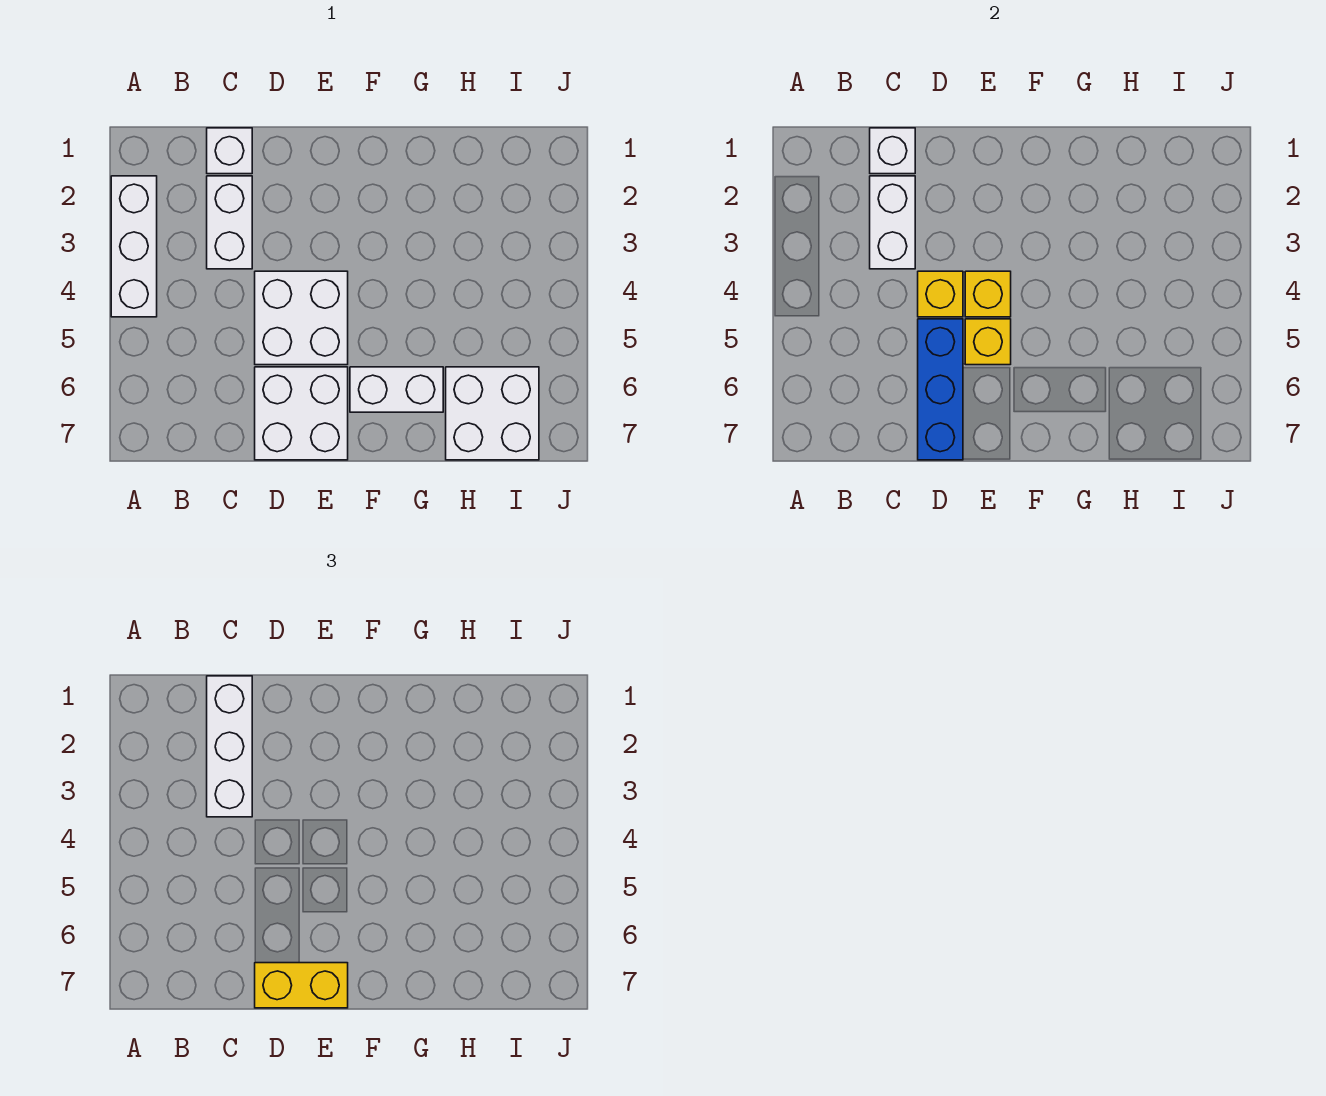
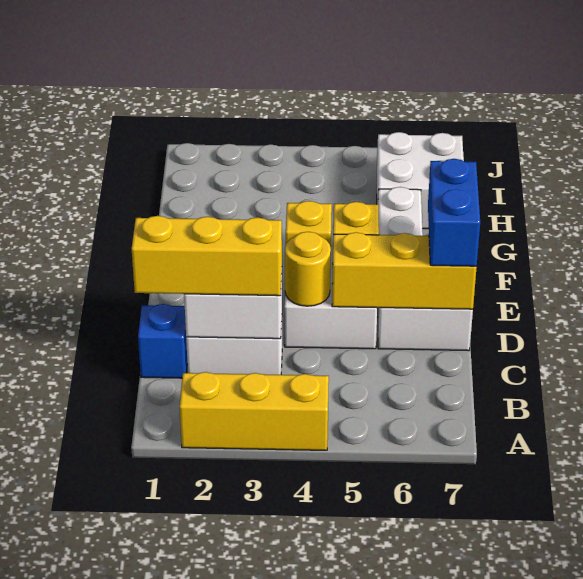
white 1x3 brick [111,176,157,317] -> yellow 1x3 brick [180,372,329,450]
white 1x1 brick [207,128,252,174] -> blue 1x1 brick [138,304,187,378]
white 1x1 brick [870,128,915,174] -> none
white 1x3 brick [207,676,252,817] -> yellow 1x3 brick [132,216,282,296]
yellow 1x1 brick [918,271,963,317] -> yellow 1x1 round brick [285,232,331,306]
blue 1x3 brick [918,319,963,460] -> yellow 1x3 brick [332,232,477,309]
yellow 1x2 brick [255,963,348,1008] -> blue 1x2 brick [428,159,480,266]

